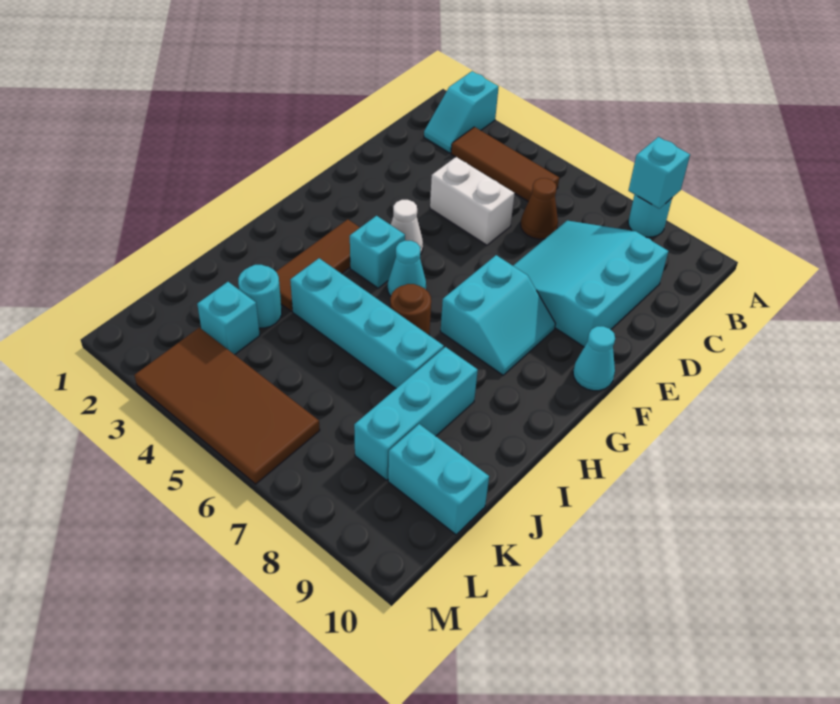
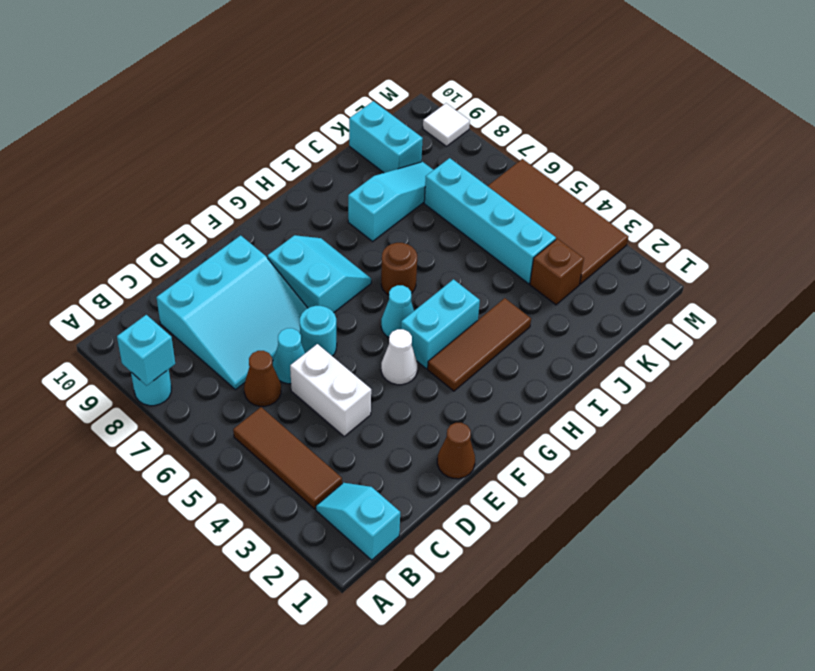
cyan 1x2 slope [424,71,499,153] -> cyan 1x2 slope turned to [316,483,400,560]
none -> brown 1x1 cone [437,423,475,479]
cyan 2x2 slope [440,255,556,375] -> cyan 2x2 slope turned to [268,235,371,313]
cyan 1x1 cone [573,326,615,391] -> cyan 1x1 cone moved to [272,328,305,384]
cyan 1x1 brick [350,216,405,288] -> cyan 1x2 brick [401,279,480,368]
cyan 1x4 brick [290,258,444,388] -> cyan 1x4 brick moved to [424,158,556,284]
cyan 1x3 brick [354,347,478,480] -> cyan 1x3 slope [348,162,433,241]
cyan 1x1 round brick [238,265,282,328] -> cyan 1x1 round brick moved to [300,306,337,356]
cyan 1x1 brick [197,282,260,355] -> brown 1x1 brick [530,239,584,305]
none -> white 1x1 tile [423,103,470,146]

